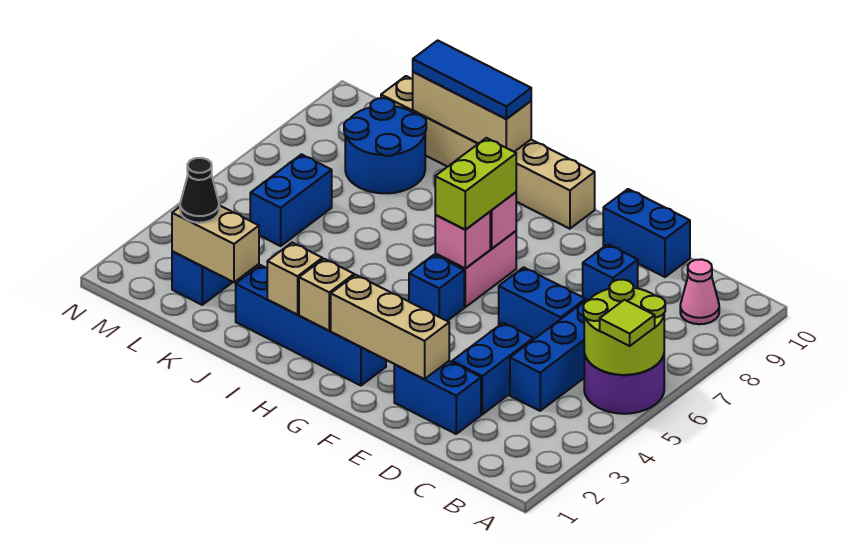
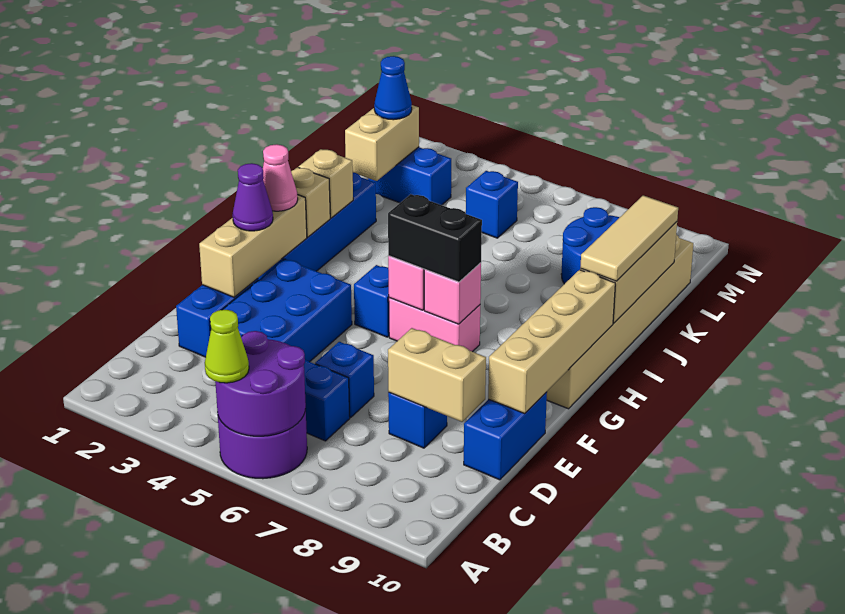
lime 2x2 round brick [583,280,665,375] -> purple 2x2 round brick [215,331,306,436]
lime 1x1 tile [600,300,655,346] -> lime 1x1 cone [205,310,249,383]
pink 1x1 cone [680,259,719,324] -> pink 1x1 cone moved to [263,144,298,211]
blue 1x2 brick [452,323,533,414] -> blue 2x3 brick [210,259,352,362]
blue 1x2 brick [499,267,586,340] -> blue 1x1 brick [315,342,374,418]
none -> tan 1x2 brick [388,328,486,422]
none -> tan 1x4 brick [488,270,615,414]
none -> purple 1x1 cone [233,163,273,231]
lime 1x2 brick [435,138,516,230] -> black 1x2 brick [388,194,482,282]
blue 1x3 tile [413,40,531,119] -> tan 1x3 tile [580,195,678,281]
black 1x1 cone [180,158,219,223] -> blue 1x1 cone [374,56,412,120]
blue 1x2 brick [250,154,332,246] -> blue 1x1 brick [466,171,518,238]

